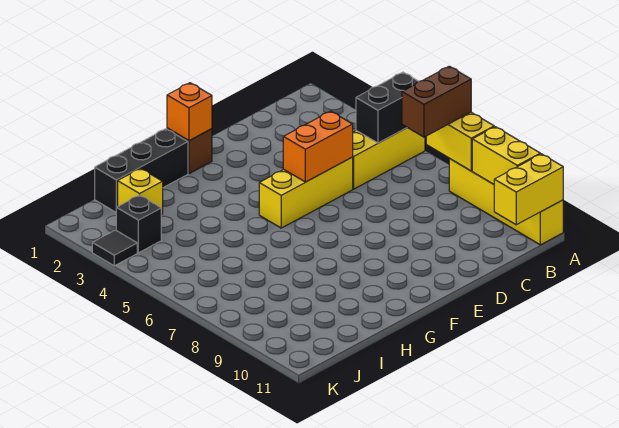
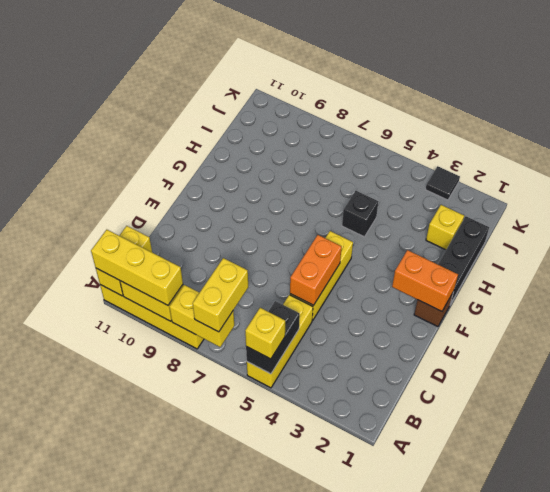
none -> yellow 1x1 brick [245,308,285,359]
brown 1x2 brick [402,66,471,137] -> yellow 1x2 brick [193,258,248,332]
none -> yellow 1x3 brick [91,230,183,305]
orange 1x1 brick [167,83,212,141] -> orange 1x2 brick [392,250,458,311]
black 1x1 brick [116,195,161,253] -> black 1x1 brick moved to [342,191,379,237]

